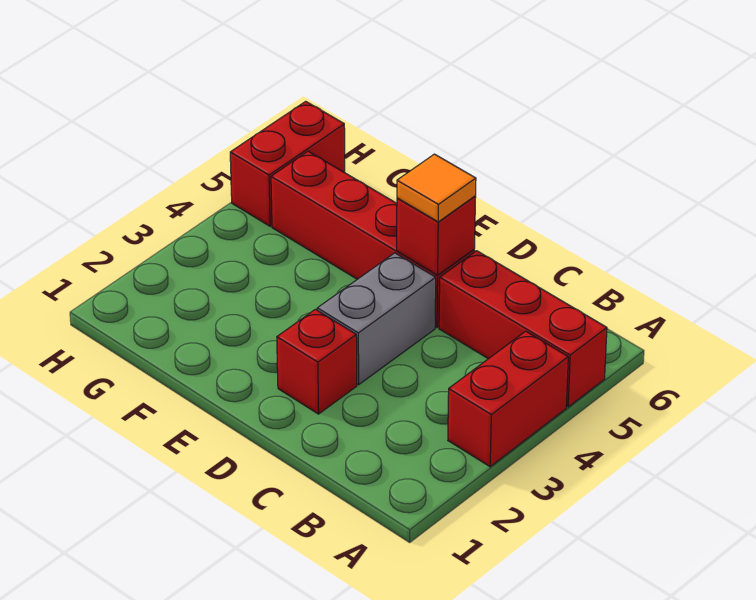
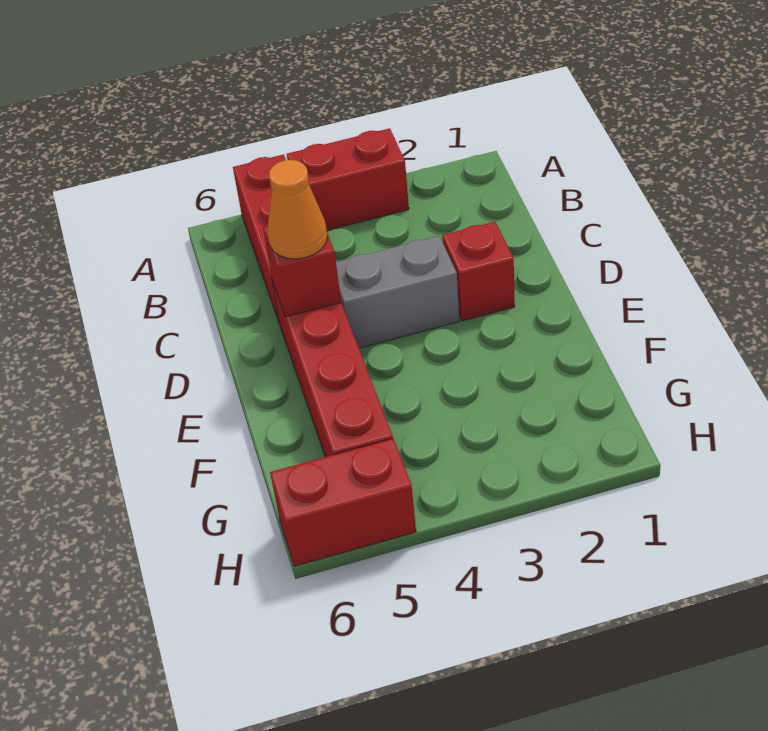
orange 1x1 tile [397,154,476,222] -> orange 1x1 cone [267,160,328,259]

